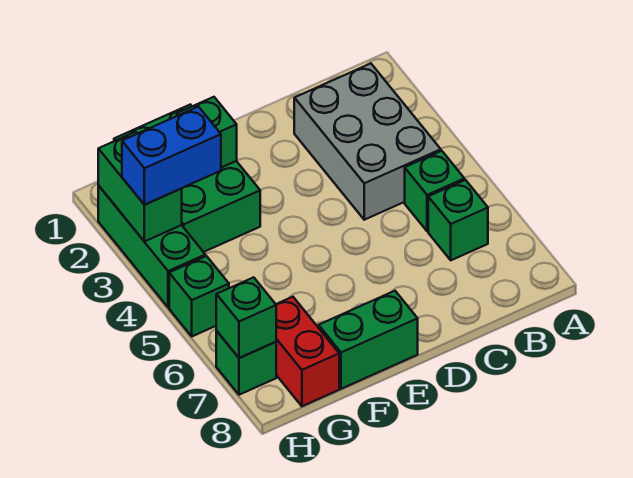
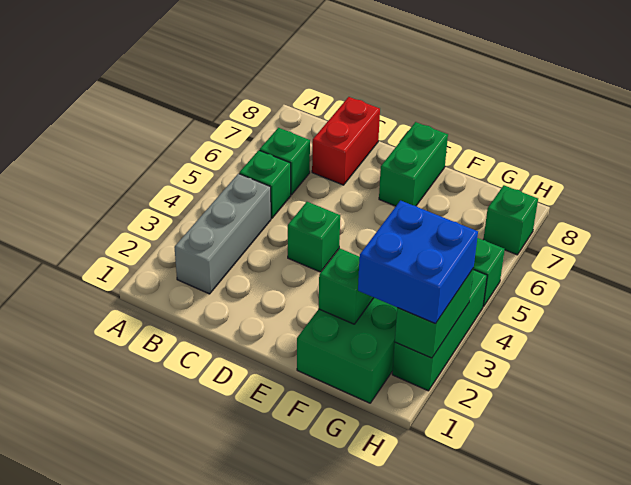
grey 2x3 brick [294,64,441,220] -> grey 1x3 brick [174,174,271,294]
green 1x2 brick [319,291,418,389] -> green 1x2 brick turned to [379,122,448,206]
blue 1x2 brick [122,107,221,205] -> blue 2x2 brick [358,201,478,324]
red 1x2 brick [276,297,339,406] -> red 1x2 brick moved to [312,97,380,185]
green 1x1 brick [216,277,276,358] -> green 1x1 brick moved to [288,202,340,272]

